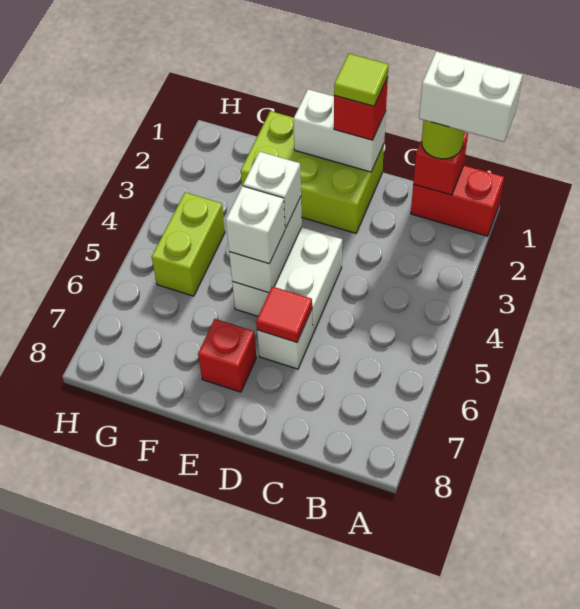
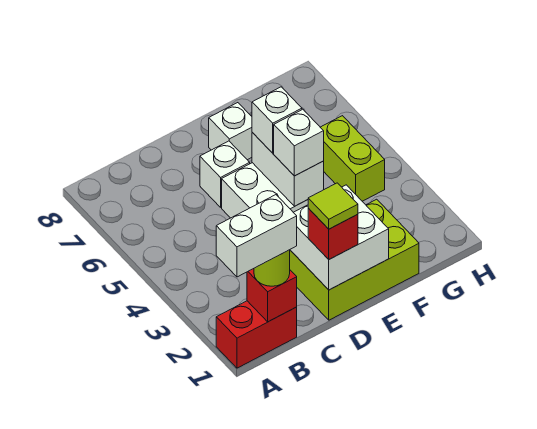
white 1x2 brick [294,89,386,172] -> white 2x2 brick [290,185,389,290]
red 1x1 tile [256,287,312,342] -> none
red 1x1 brick [198,319,256,392] -> white 1x1 brick [209,103,252,160]

